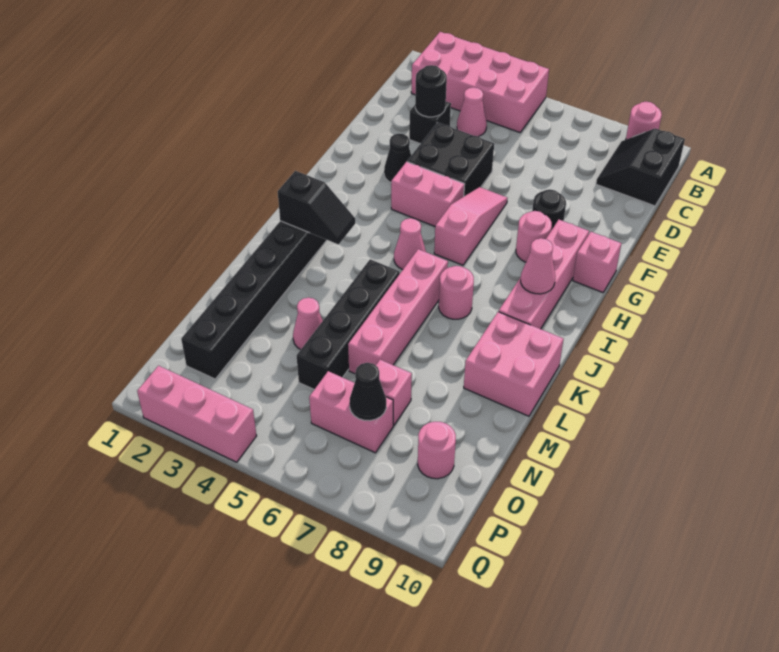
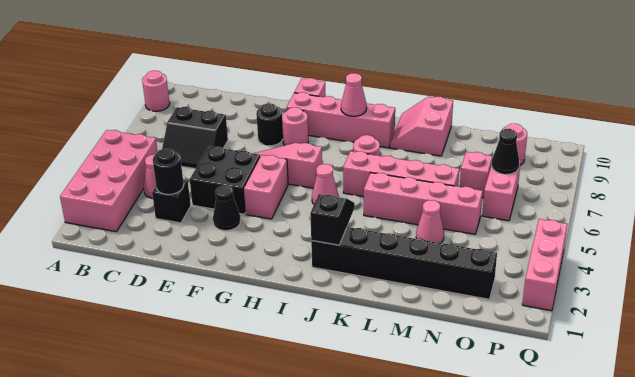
black 2x2 slope [596,128,685,206] -> black 2x2 slope moved to [162,107,228,169]
black 1x4 brick [297,259,400,389] -> pink 1x4 brick [364,173,483,234]
pink 2x2 brick [464,312,564,416] -> pink 2x2 slope [390,97,453,156]

